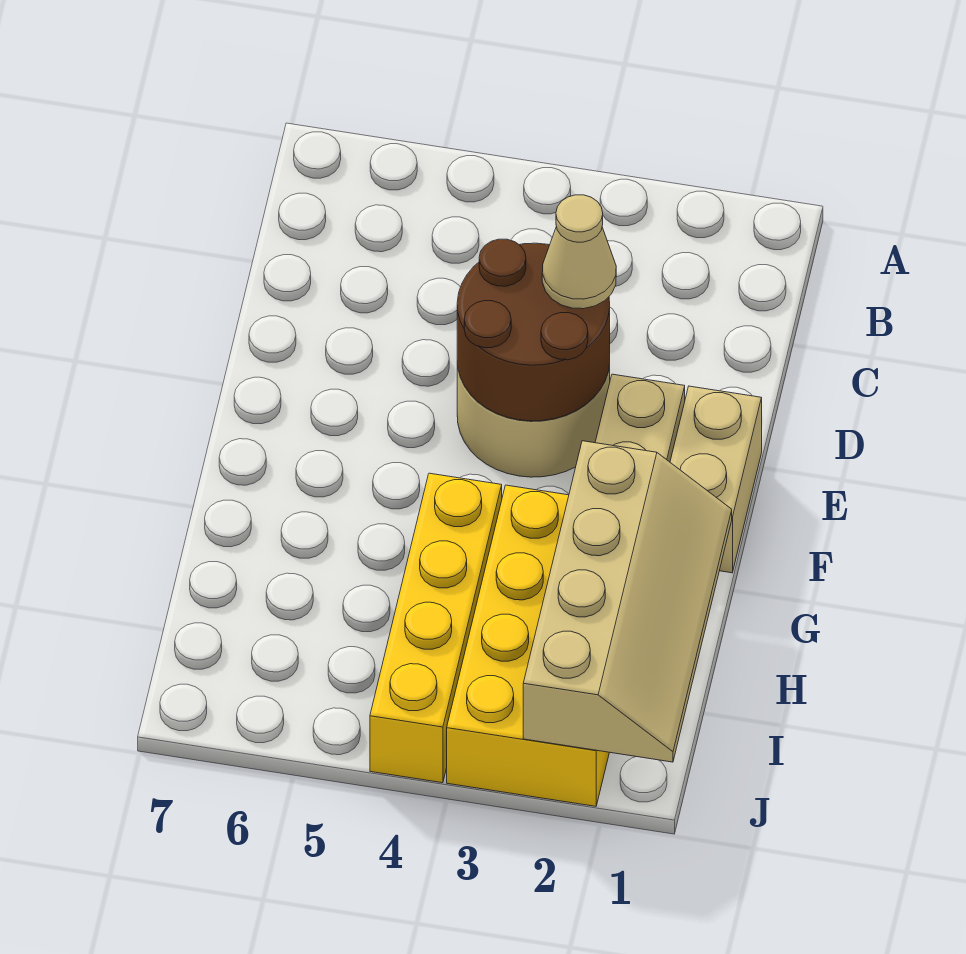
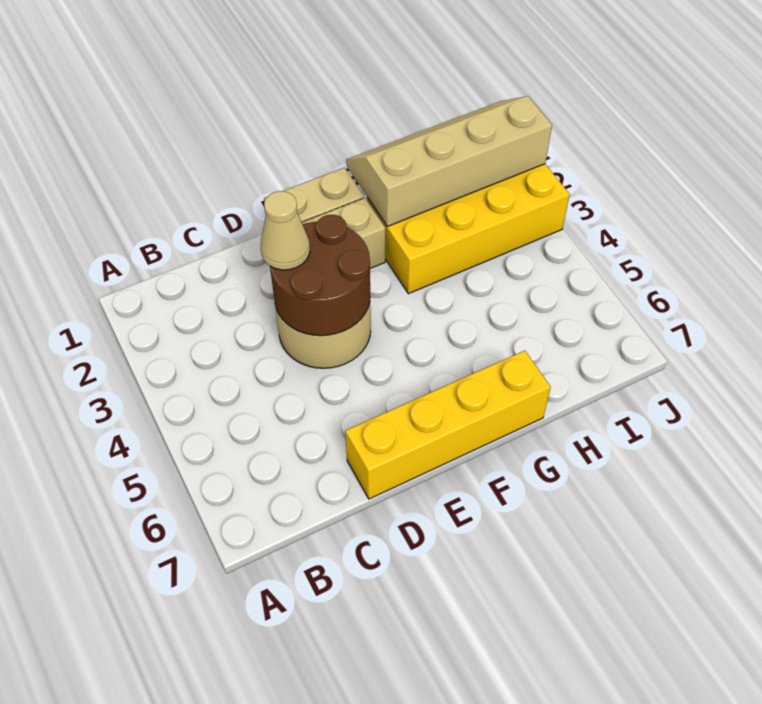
yellow 1x4 brick [370,473,502,783] -> yellow 1x4 brick moved to [345,351,551,499]

